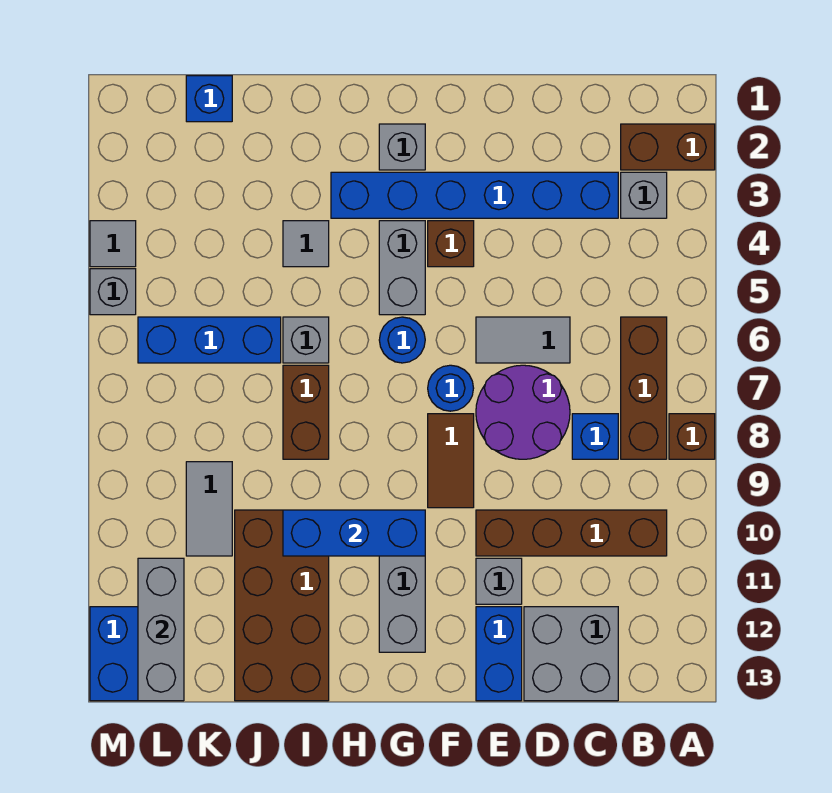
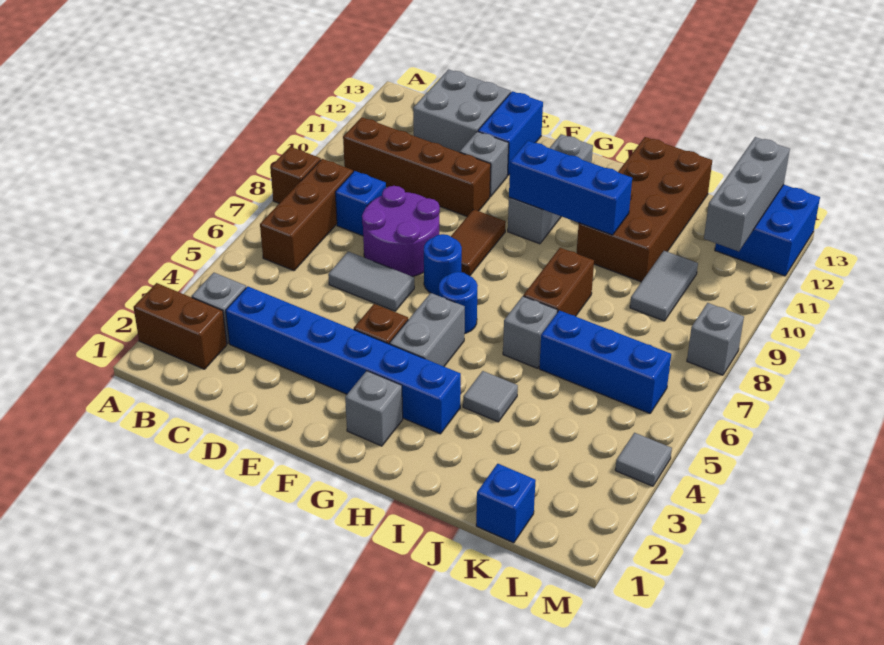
grey 1x1 brick [90,269,136,315] -> grey 1x1 brick moved to [687,303,744,375]

